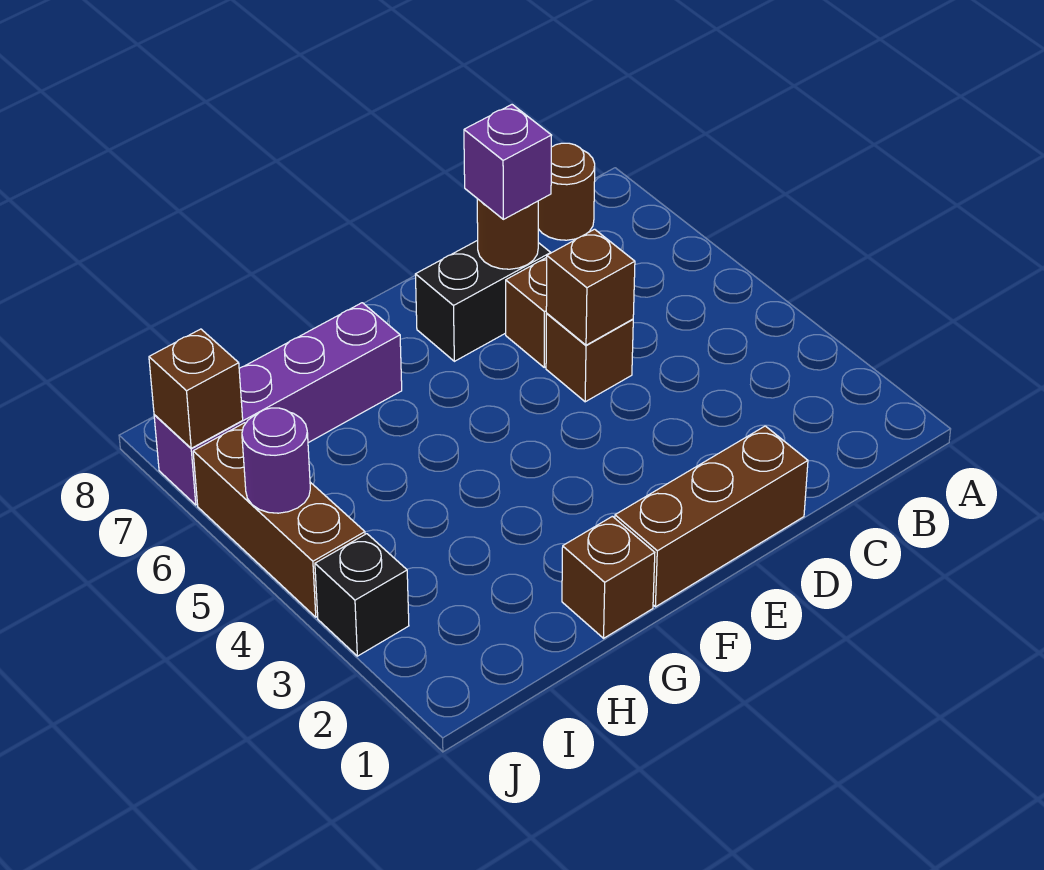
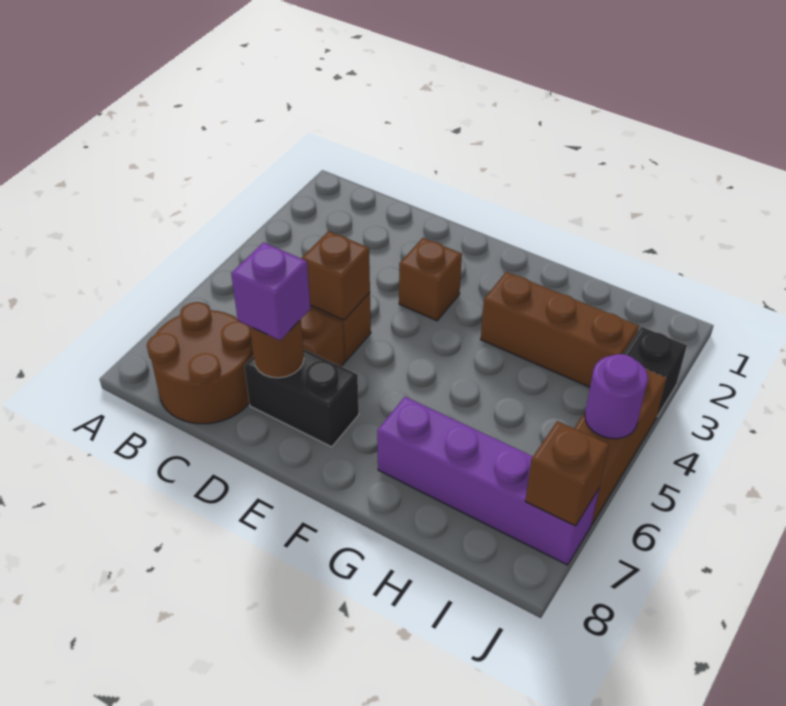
brown 1x1 round brick [538,143,595,240] -> brown 2x2 round brick [147,302,253,424]
brown 1x3 brick [615,426,808,607] -> brown 1x3 brick moved to [481,272,639,387]
brown 1x1 brick [562,516,655,638] -> brown 1x1 brick moved to [399,238,462,321]

